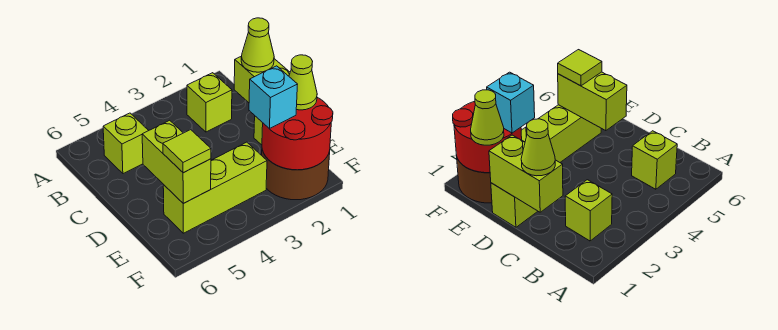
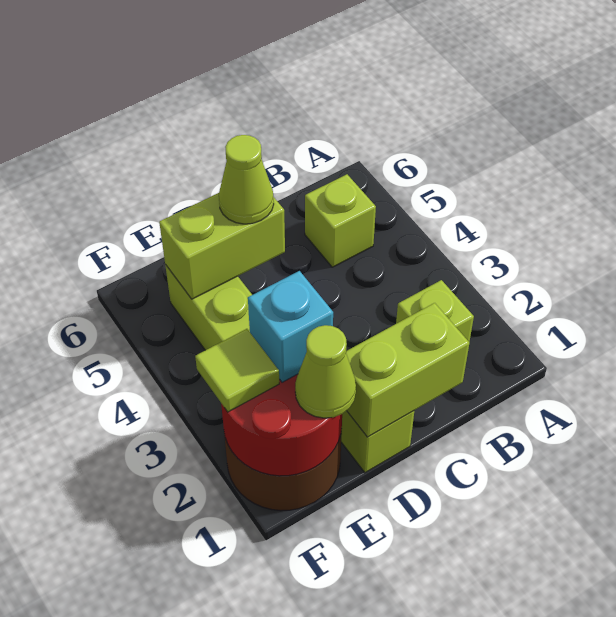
lime 1x1 cone [241,18,274,72] -> lime 1x1 cone moved to [219,135,274,224]
lime 1x1 tile [163,130,211,173] -> lime 1x1 tile moved to [195,329,279,412]

